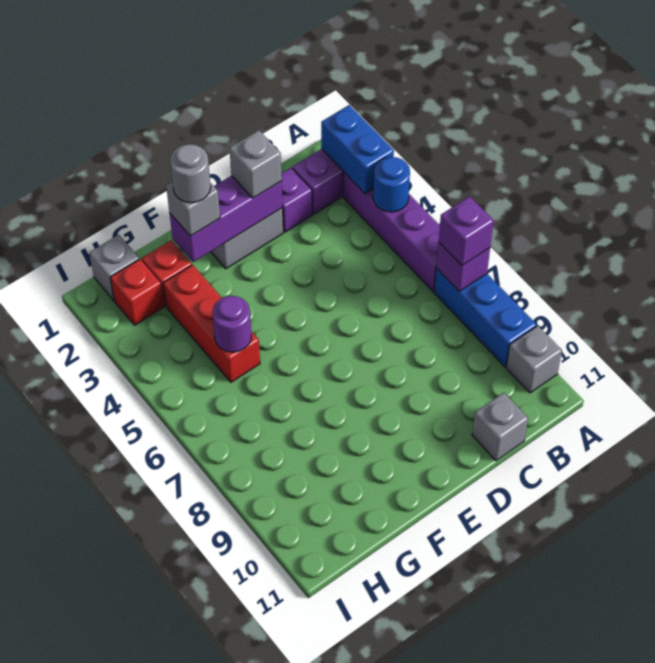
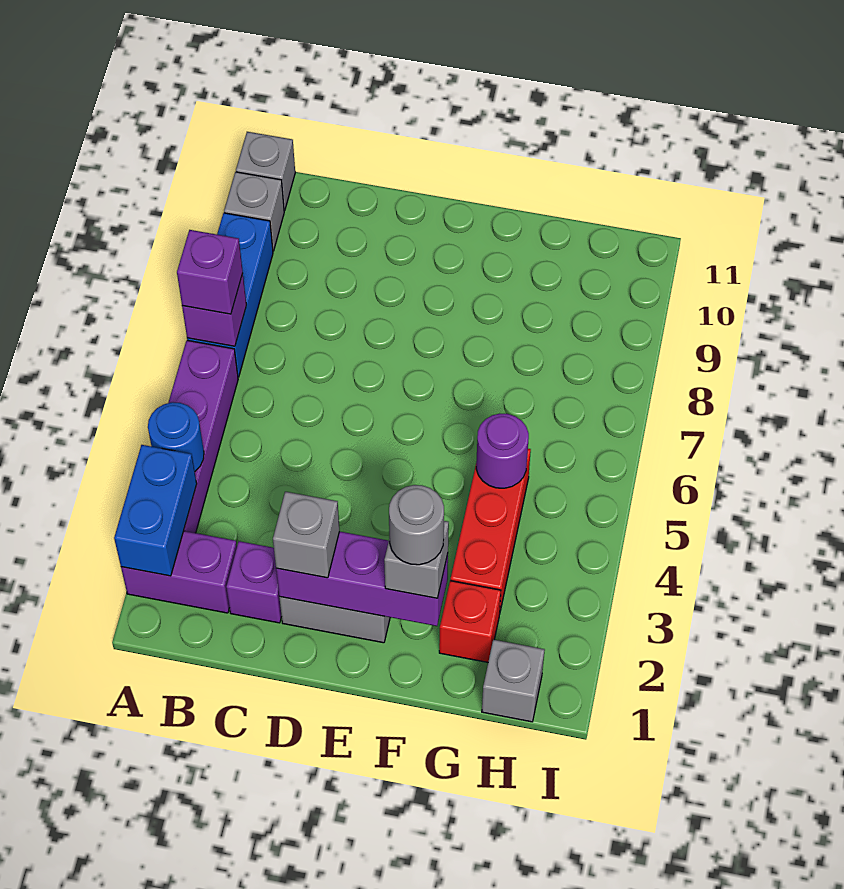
grey 1x1 brick [472,393,528,461] -> grey 1x1 brick moved to [236,132,295,211]
red 1x1 brick [110,259,164,325] -> none

